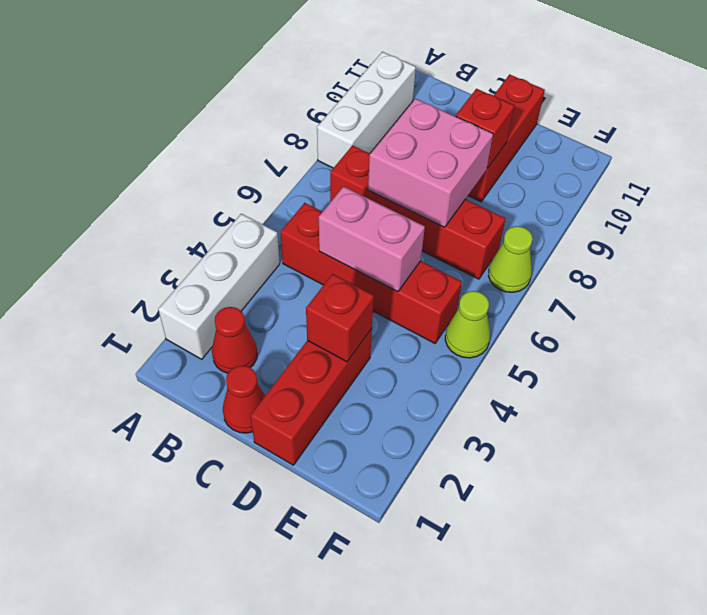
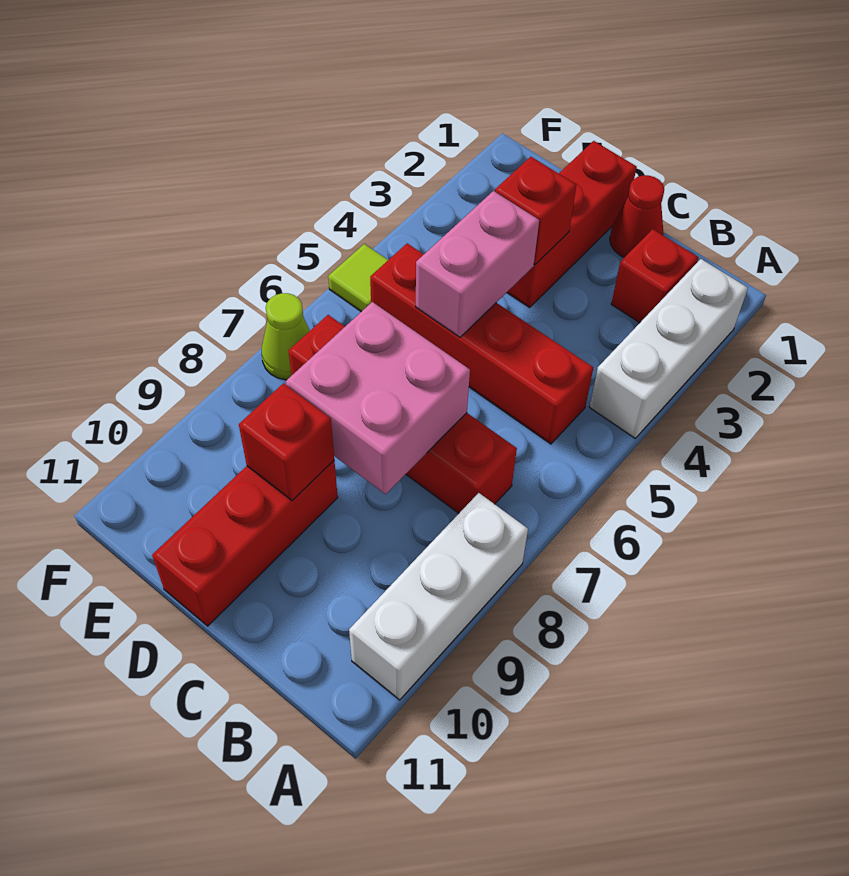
red 1x1 cone [212,307,257,373] -> red 1x1 brick [611,229,698,323]
pink 1x2 brick [319,187,425,292] -> pink 1x2 brick turned to [416,191,539,337]
lime 1x1 cone [445,291,490,358] -> lime 1x1 tile [328,244,388,312]

